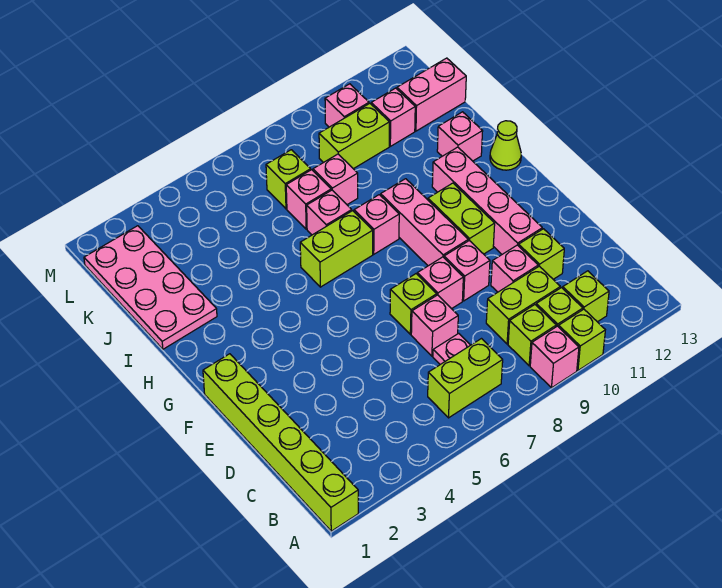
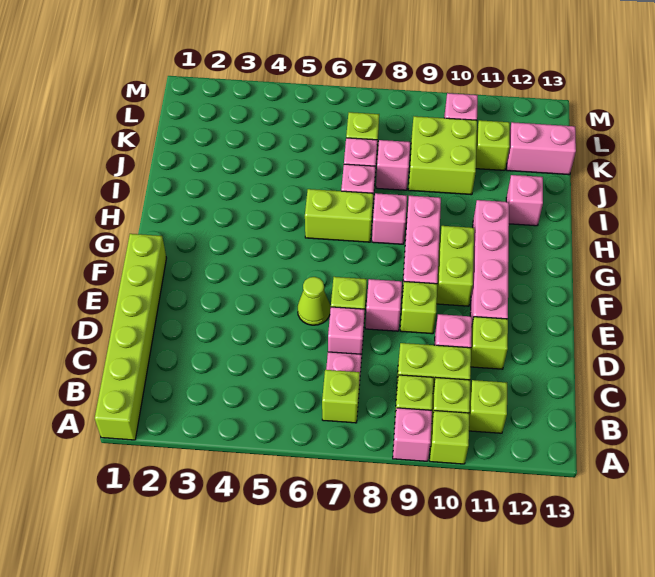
lime 1x2 brick [428,339,503,418] -> lime 1x1 brick [322,370,360,423]
pink 1x1 brick [444,241,490,301] -> lime 1x1 brick [400,282,437,334]
lime 1x1 cone [490,121,521,170] -> lime 1x1 cone moved to [298,277,330,325]
pink 2x4 plate [84,226,217,349] -> none
lime 1x2 brick [319,103,389,169] -> lime 2x2 brick [408,116,477,195]
pink 1x1 brick [371,88,415,146] -> lime 1x1 brick [476,120,510,170]

